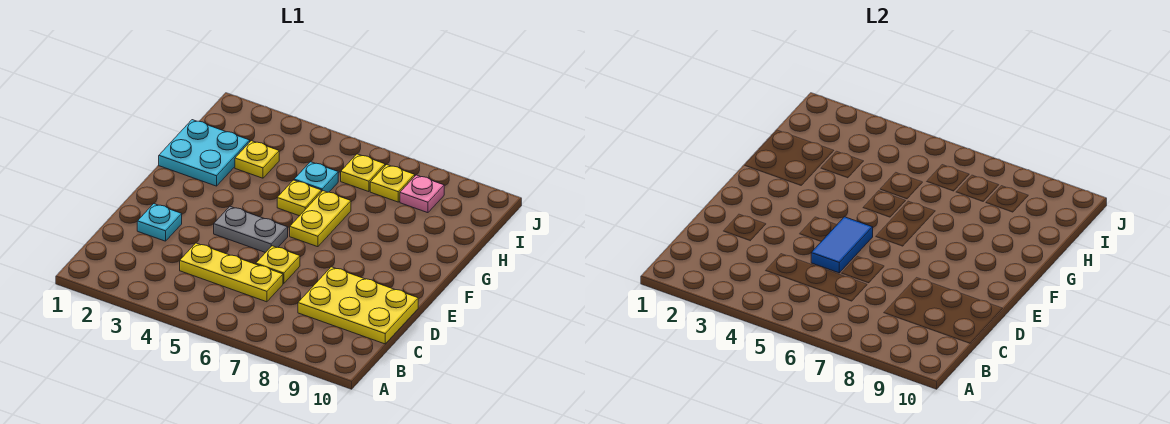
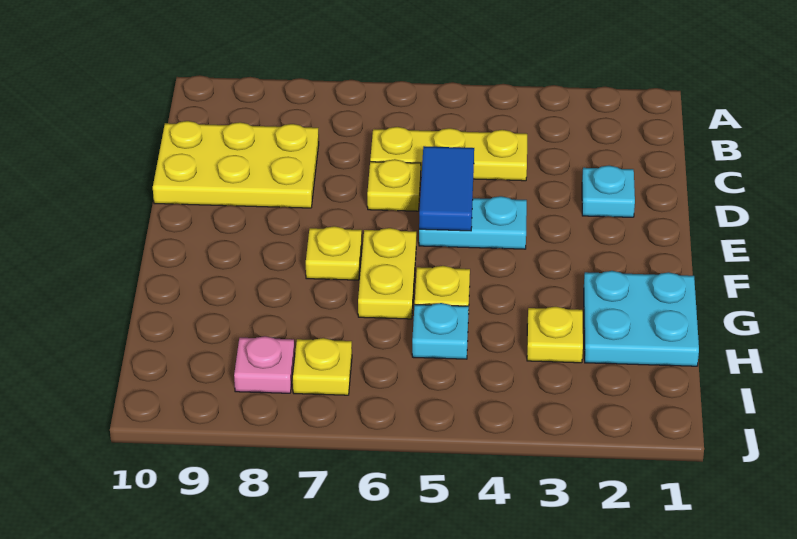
grey 1x2 plate [214,206,288,253] -> cyan 1x2 plate [419,196,527,249]
yellow 1x1 plate [341,154,385,192] -> yellow 1x1 plate moved to [306,226,362,280]

